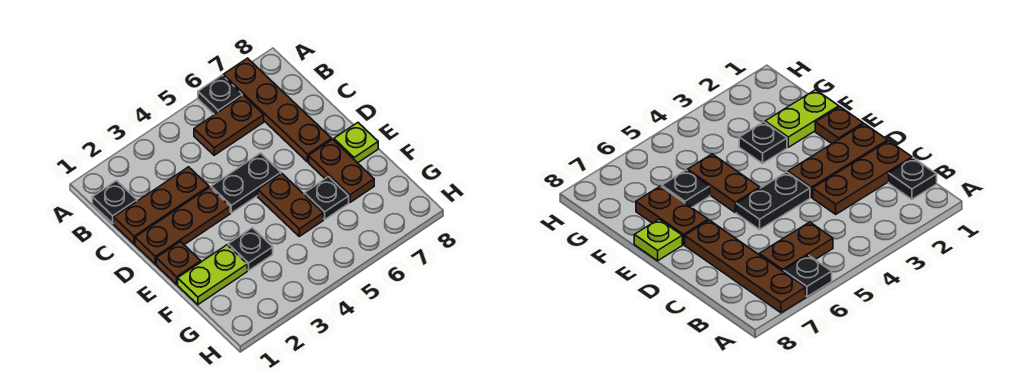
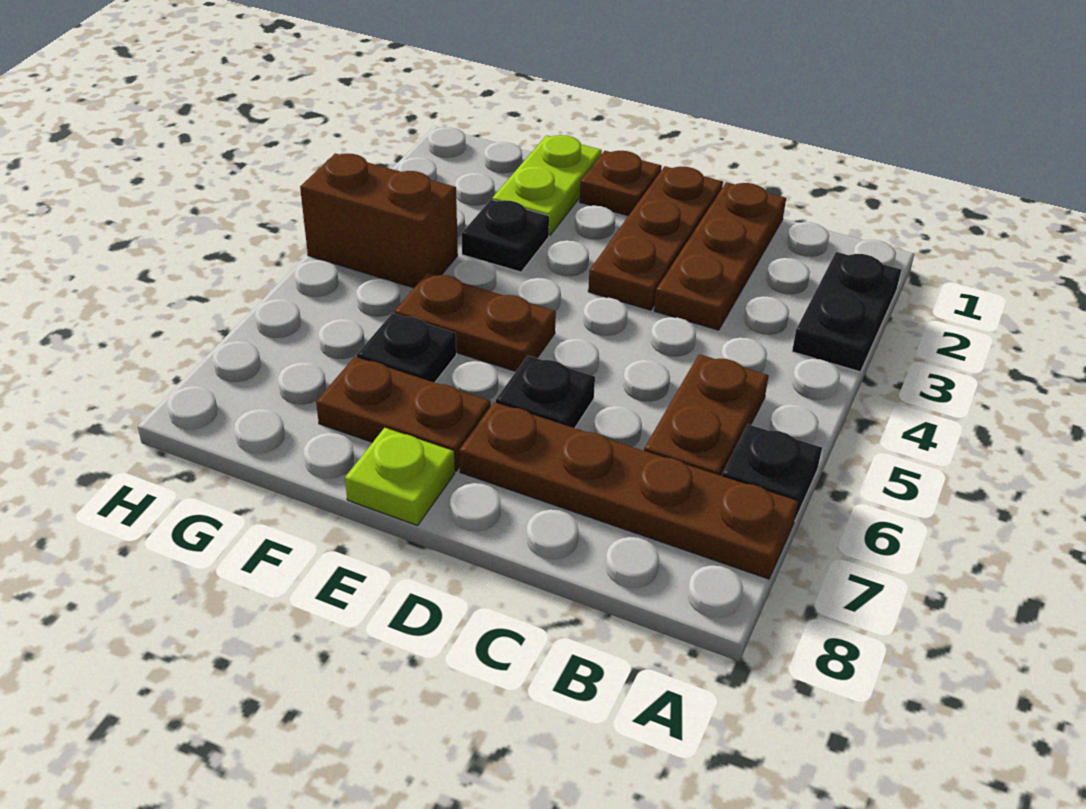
black 1x1 plate [92,181,137,223] -> black 1x1 plate moved to [496,356,595,428]
black 1x2 plate [211,153,281,213] -> black 1x2 plate moved to [792,252,901,372]
none -> brown 1x2 brick [300,153,458,288]

